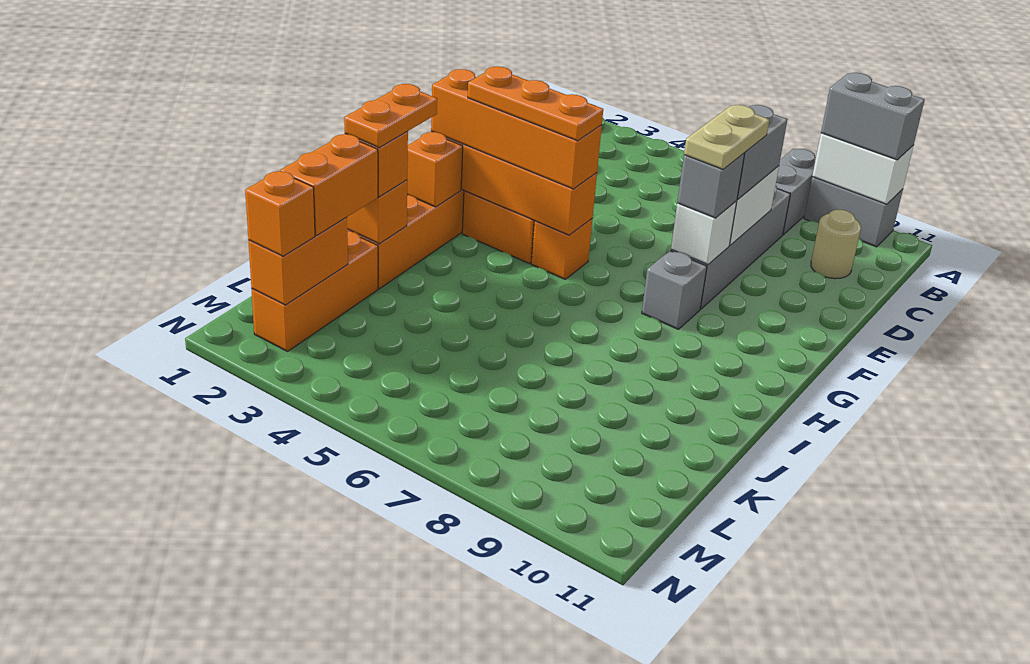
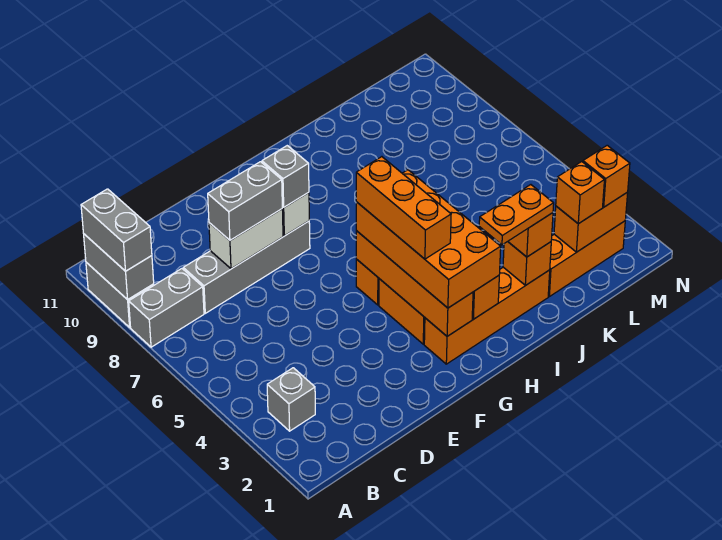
white 1x2 brick [812,133,914,204] -> grey 1x2 brick [84,234,154,300]
tan 1x1 round brick [811,210,861,279] -> none
tan 1x2 plate [684,105,769,169] -> none
orange 1x4 brick [431,69,602,189] -> orange 2x4 brick [356,170,501,308]
orange 1x3 plate [468,66,603,141] -> orange 1x3 brick [356,157,451,259]
grey 1x1 brick [642,251,707,329] -> grey 1x1 brick moved to [267,368,315,431]
orange 1x2 brick [280,134,378,236] -> orange 1x1 brick [556,162,604,224]

